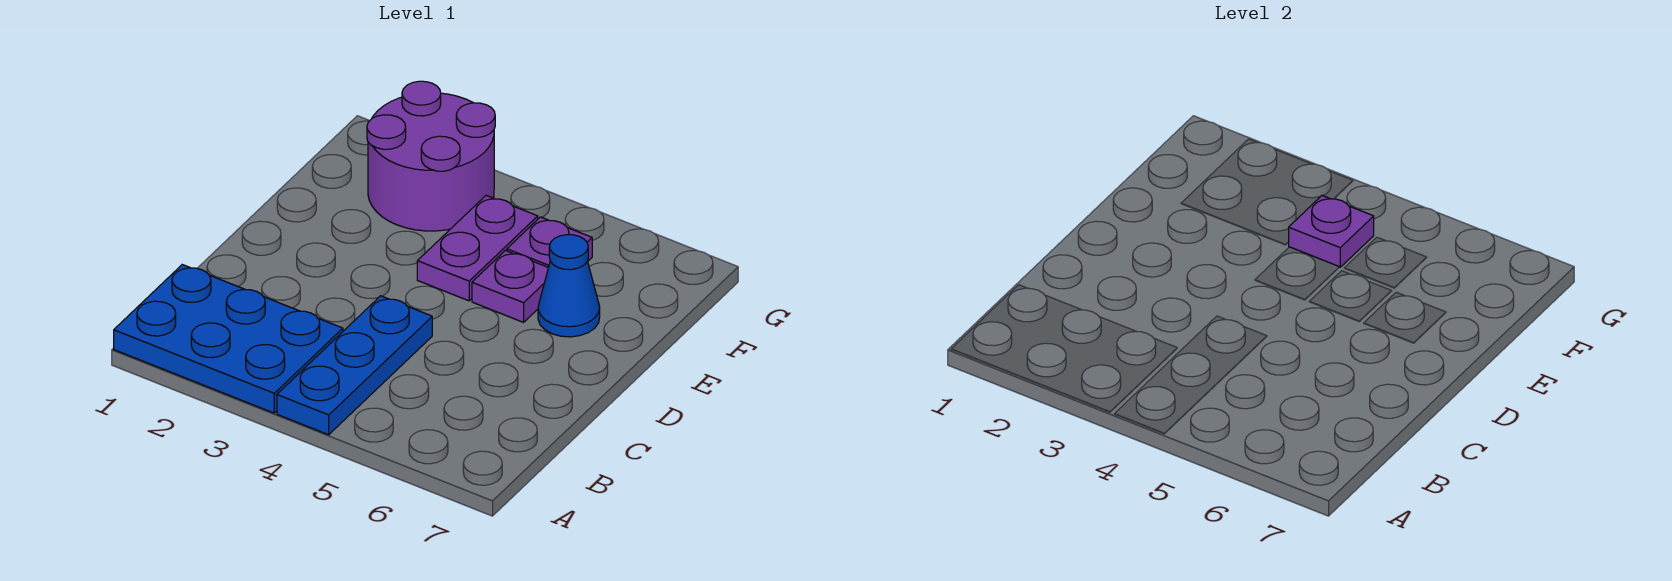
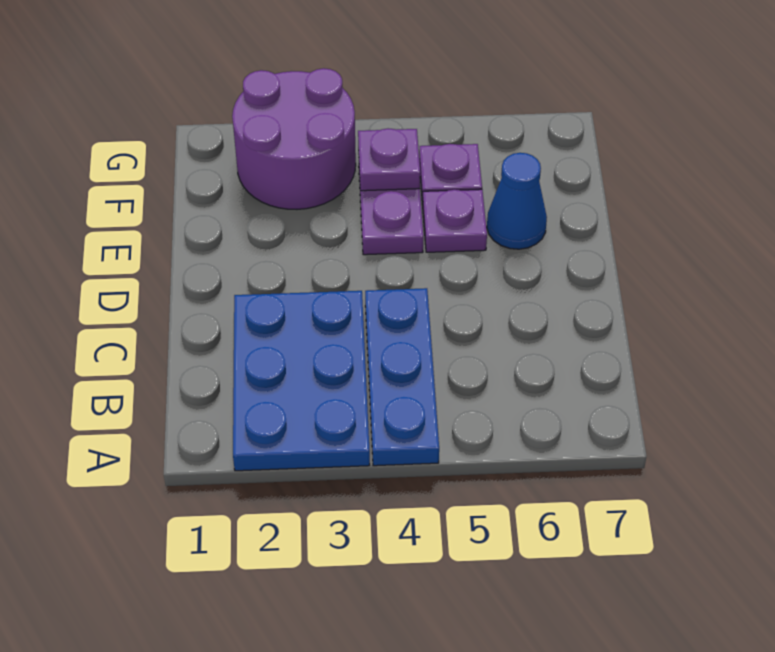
blue 2x3 plate [114,265,343,413] -> blue 2x3 plate turned to [233,291,370,471]

